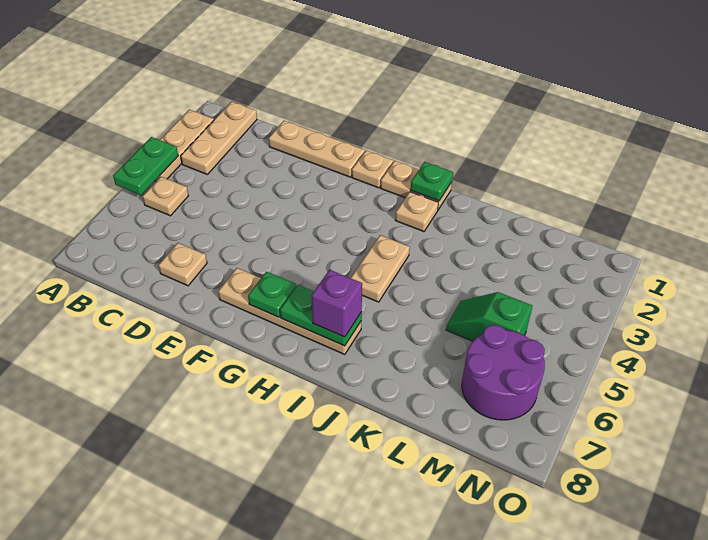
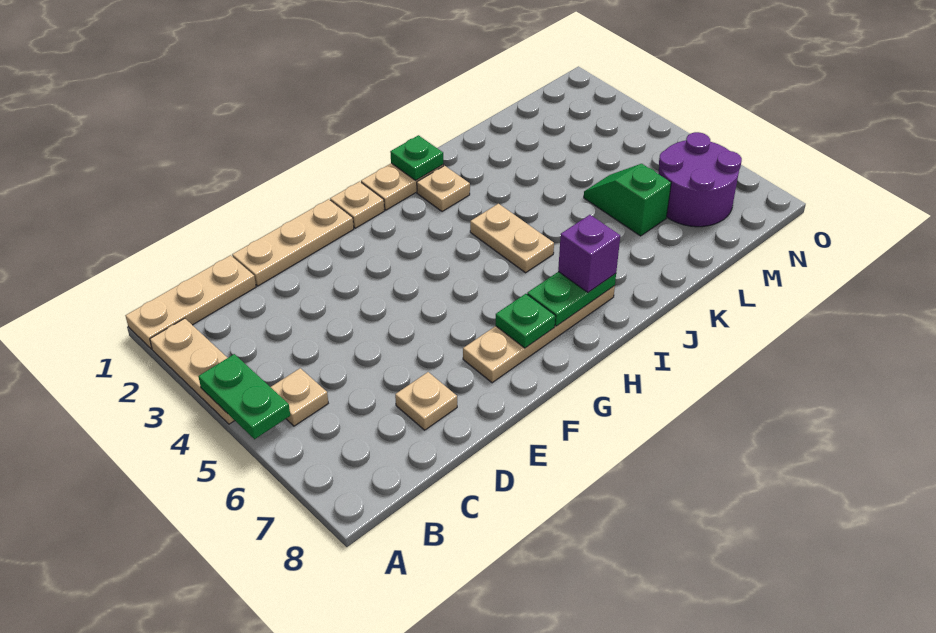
tan 1x3 plate [181,102,257,174] -> tan 1x3 plate turned to [125,255,256,349]
green 1x2 slope [446,292,532,341] -> green 1x2 slope turned to [584,164,671,236]

